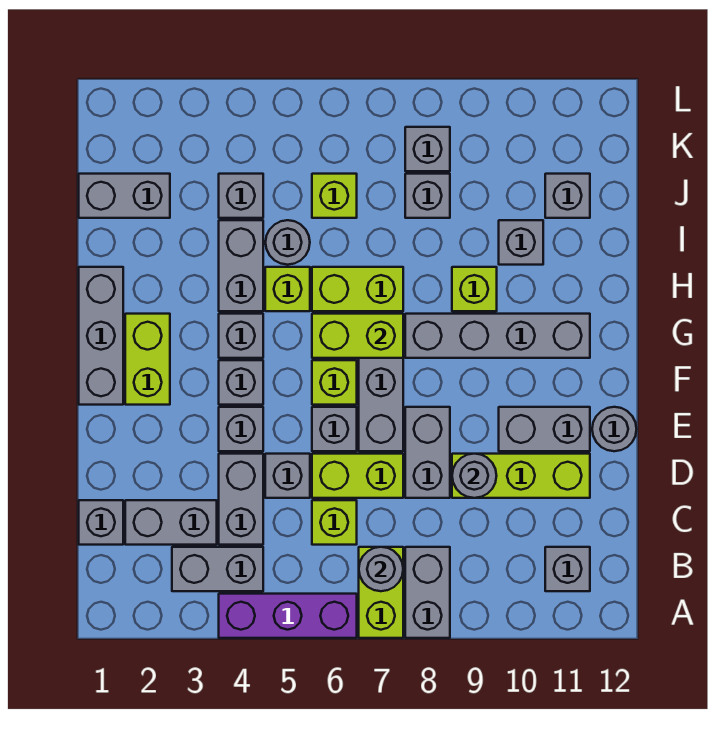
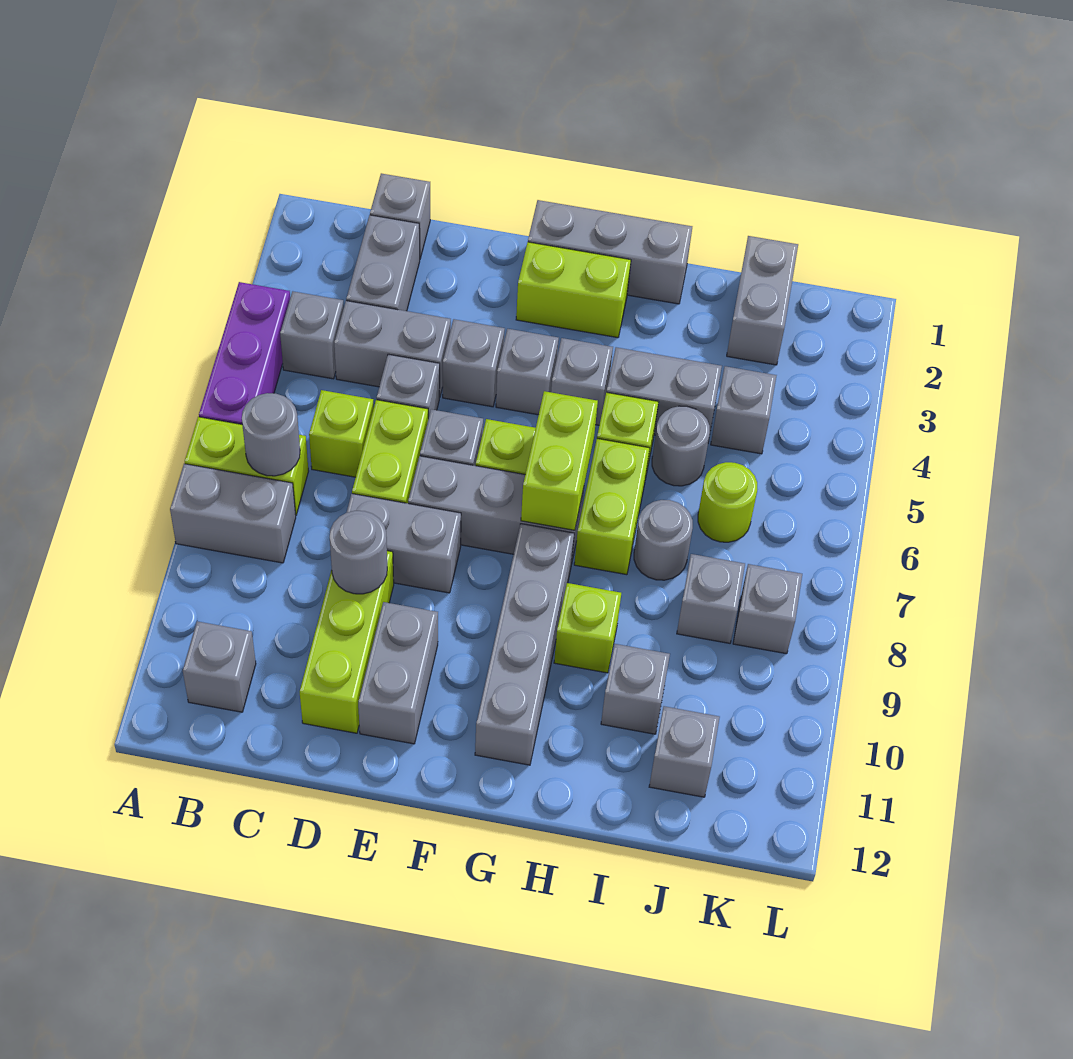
grey 1x2 brick [172,547,263,591] -> grey 1x1 brick [280,291,344,379]
grey 1x1 round brick [592,407,637,451] -> grey 1x1 round brick moved to [634,500,693,580]
lime 1x1 brick [312,174,357,218] -> lime 1x1 round brick [698,462,757,542]

